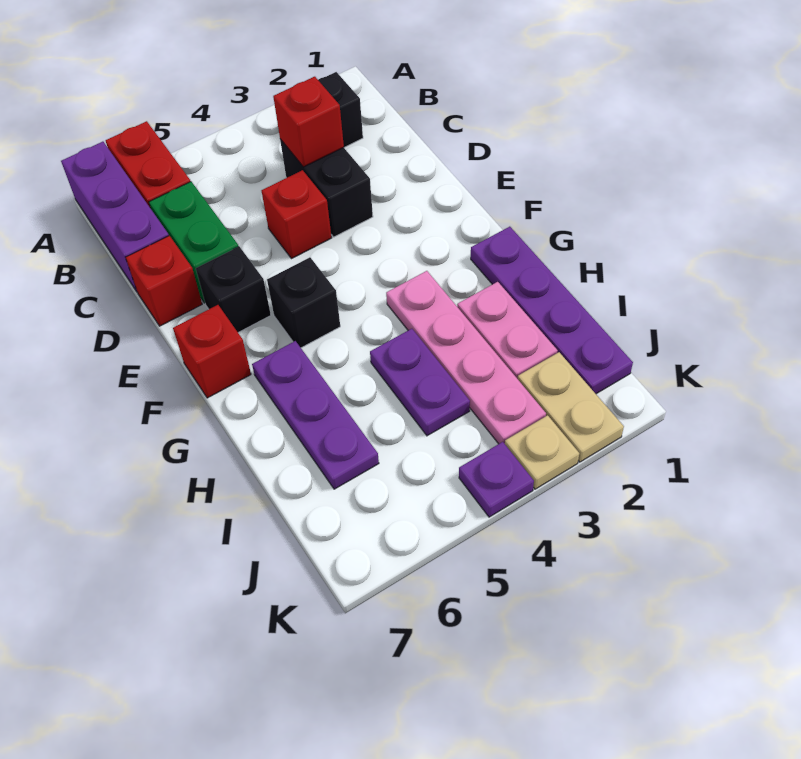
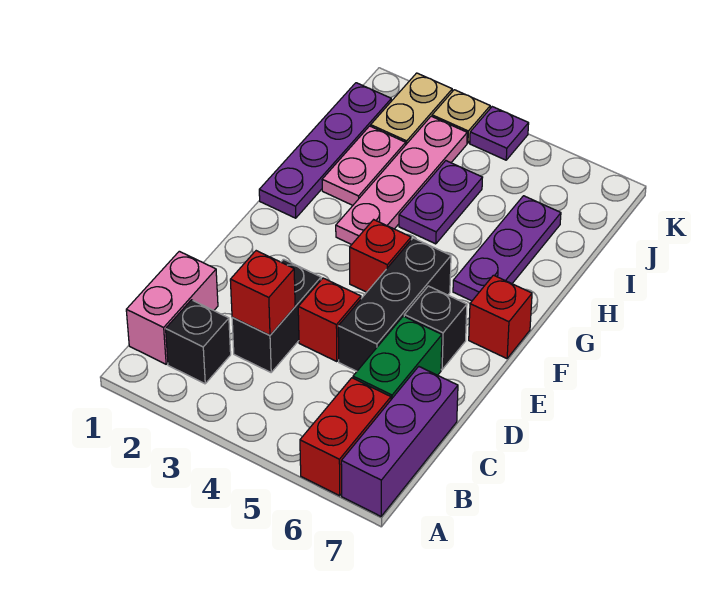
none -> pink 1x2 brick [126,251,218,364]
red 1x1 brick [126,236,202,326] -> red 1x1 brick moved to [350,220,411,292]
black 1x1 brick [267,258,340,348] -> black 1x3 brick [338,238,451,371]

